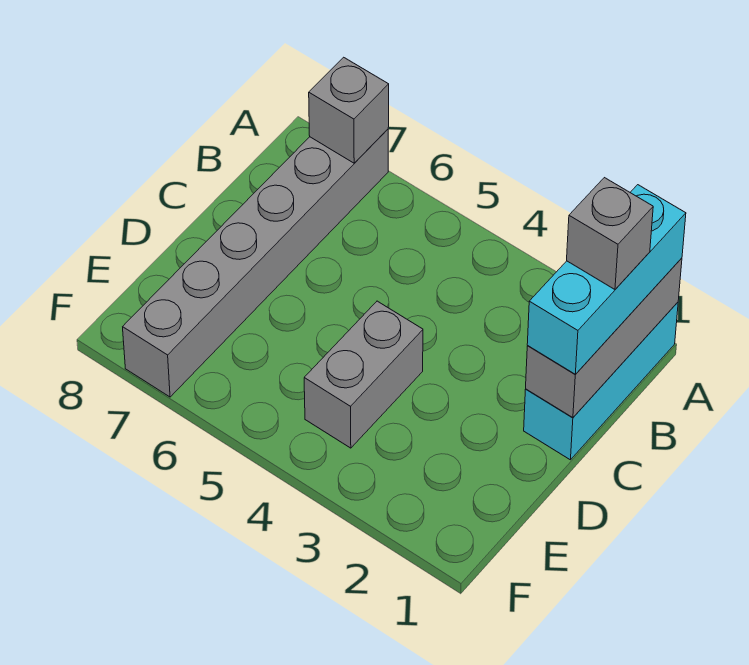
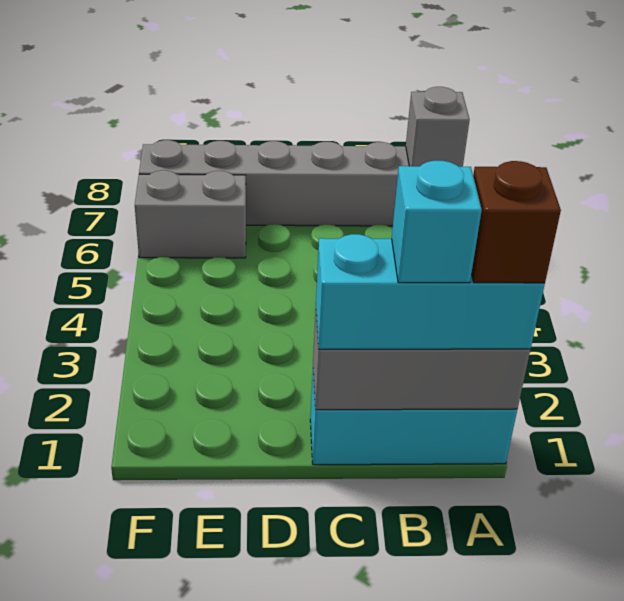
none -> brown 1x1 brick [472,161,561,283]
grey 1x1 brick [567,178,653,289] -> cyan 1x1 brick [392,161,482,283]
grey 1x2 brick [304,301,423,448] -> grey 1x2 brick moved to [135,170,246,258]

